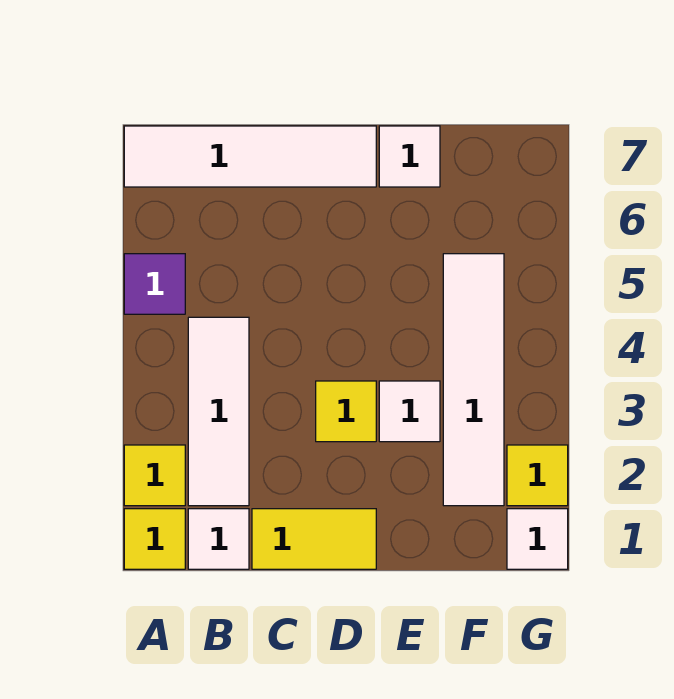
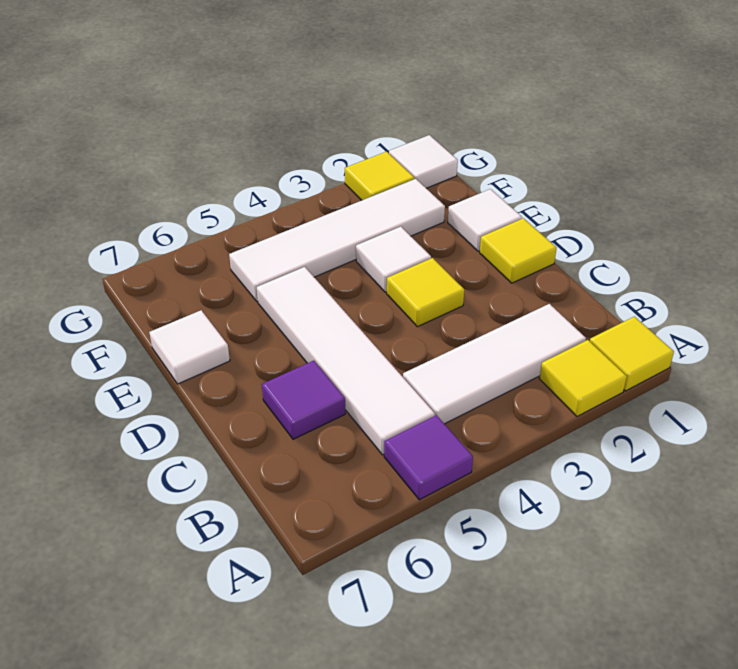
white 1x4 tile [124,126,376,187] -> white 1x4 tile moved to [257,267,435,455]
white 1x1 tile [188,509,249,569] -> white 1x1 tile moved to [448,189,522,251]
yellow 1x2 tile [252,509,376,569] -> yellow 1x1 tile [480,218,557,283]
none -> purple 1x1 tile [262,361,345,439]

